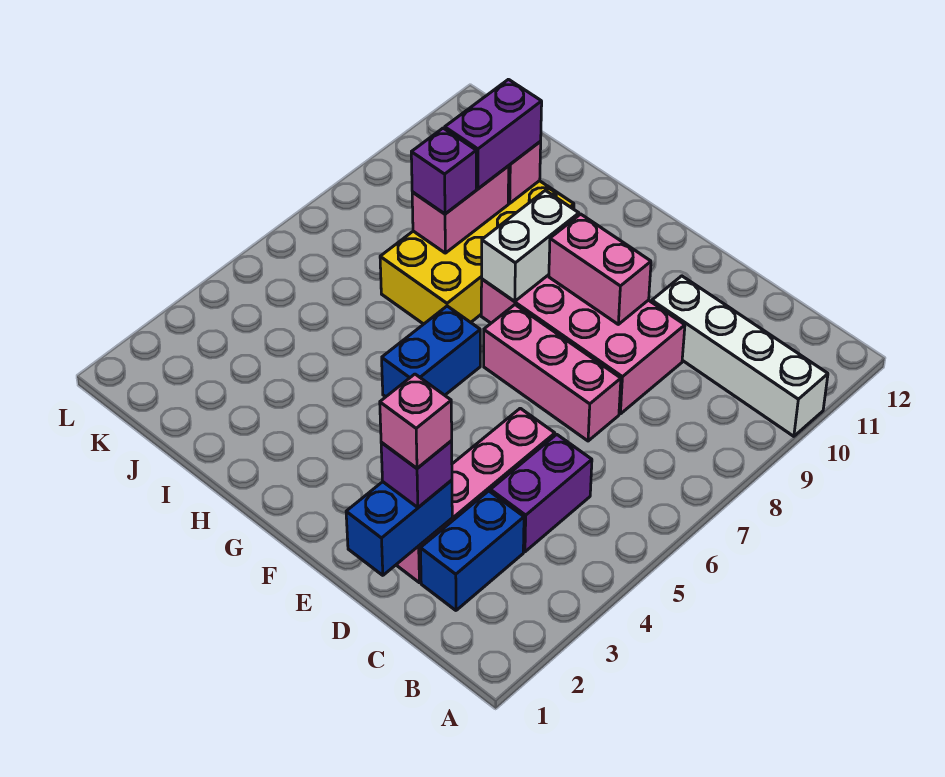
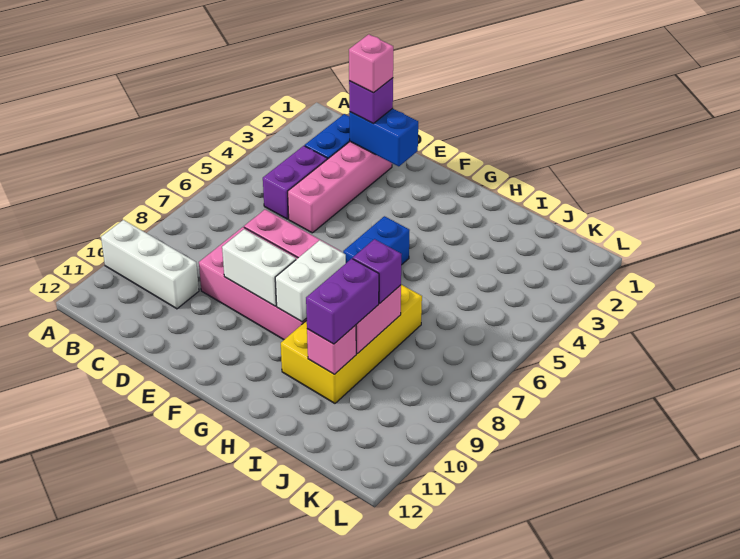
white 1x4 brick [652,276,828,436] -> white 1x3 brick [101,220,199,309]
blue 1x2 brick [346,480,452,575] -> blue 1x2 brick turned to [349,108,418,166]
pink 1x2 brick [549,214,651,324] -> white 1x2 brick [222,229,296,306]

